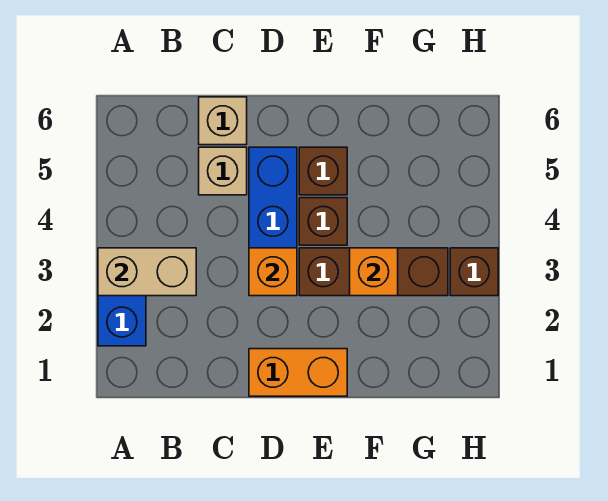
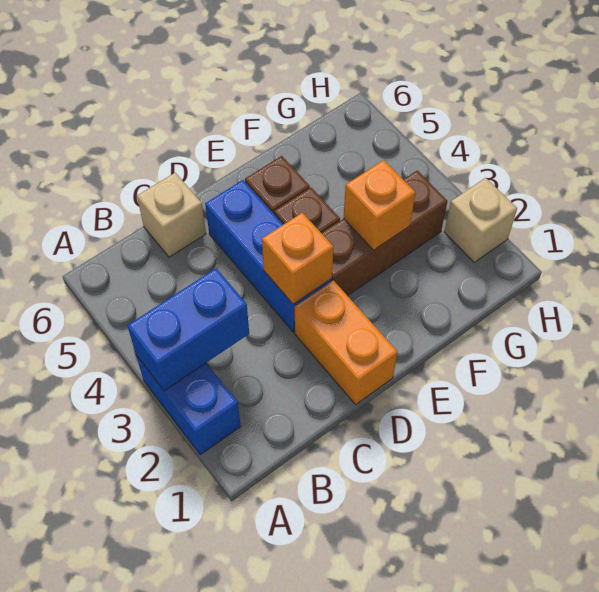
tan 1x2 brick [98,248,196,296] -> blue 1x2 brick [127,268,249,391]
tan 1x1 brick [199,147,247,195] -> tan 1x1 brick moved to [444,178,517,262]
orange 1x2 brick [249,349,347,396] -> orange 1x2 brick turned to [295,280,398,405]
brown 1x1 brick [450,248,498,296] -> none

